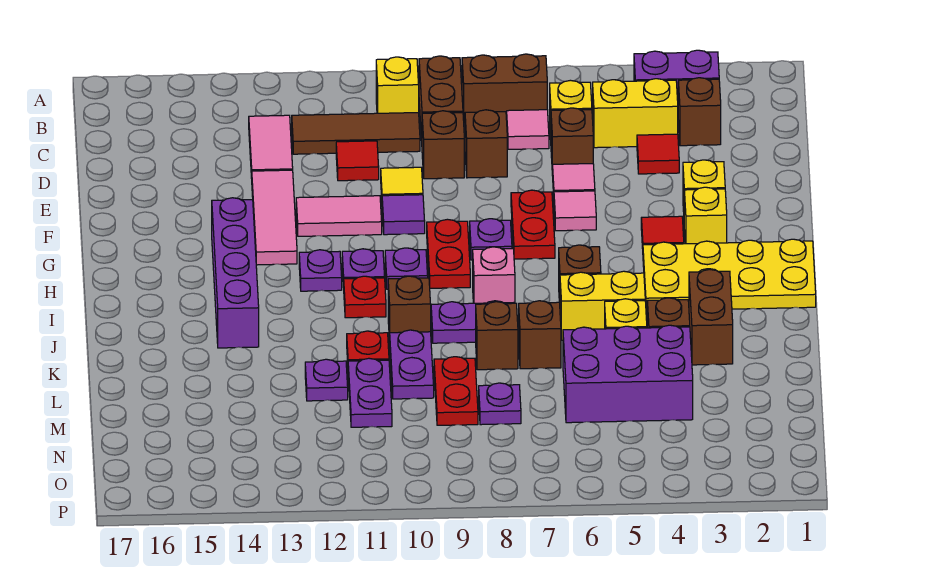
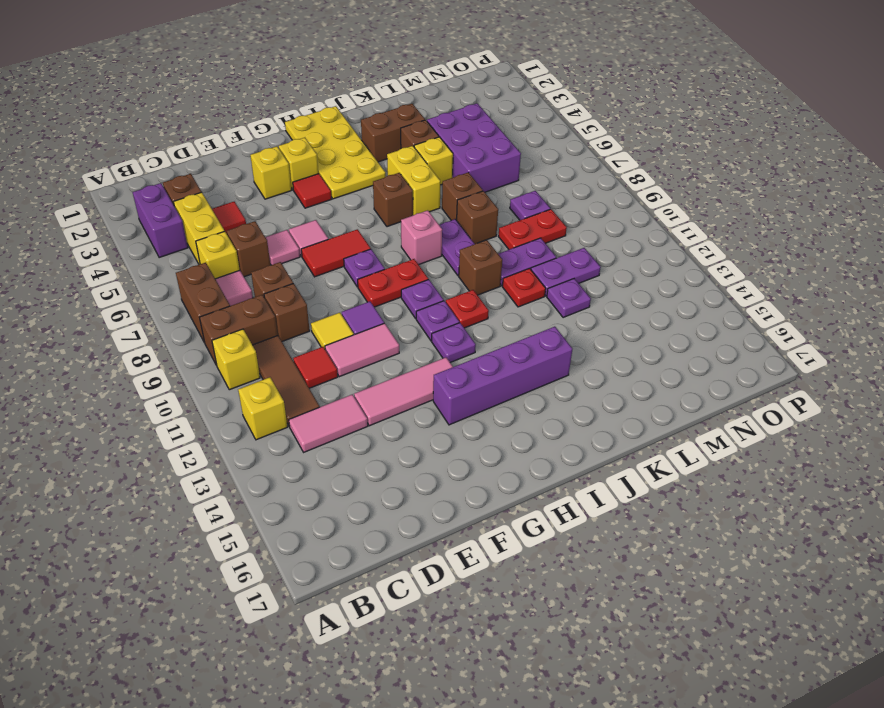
none -> yellow 1x1 brick [238,377,287,440]
red 1x2 plate [511,190,555,259] -> red 1x2 tile [301,229,371,277]
pink 1x2 tile [296,196,382,236] -> pink 1x2 tile turned to [325,323,399,377]

